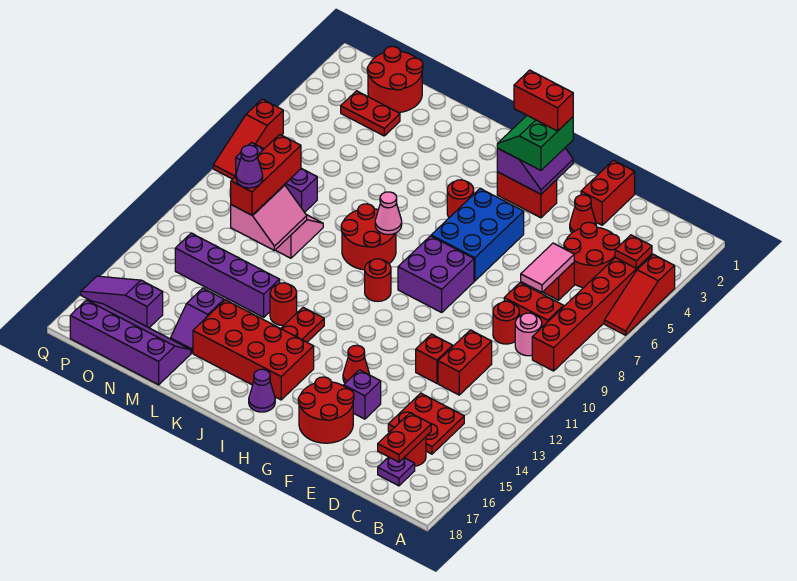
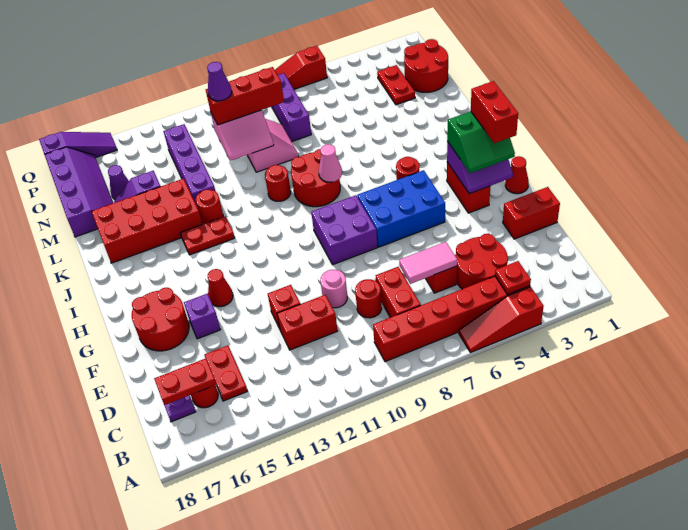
pink 1x1 round brick [515,313,542,356] -> pink 1x1 round brick moved to [320,270,347,308]
red 2x2 plate [388,393,464,454] -> red 1x2 plate [204,346,247,401]
red 1x1 cone [570,195,596,233] -> red 1x1 cone moved to [505,156,529,194]
green 2x2 slope [497,116,573,170] -> green 2x2 slope turned to [447,111,515,173]
red 1x1 round brick [365,259,391,302] -> red 1x1 round brick moved to [265,165,291,201]
red 2x4 brick [193,300,314,400] -> red 2x4 brick turned to [91,179,202,263]
purple 1x1 cone [249,369,275,412] -> purple 1x1 cone moved to [108,165,129,199]
purple 1x3 slope [81,276,163,328] -> purple 1x3 slope turned to [39,132,117,158]

